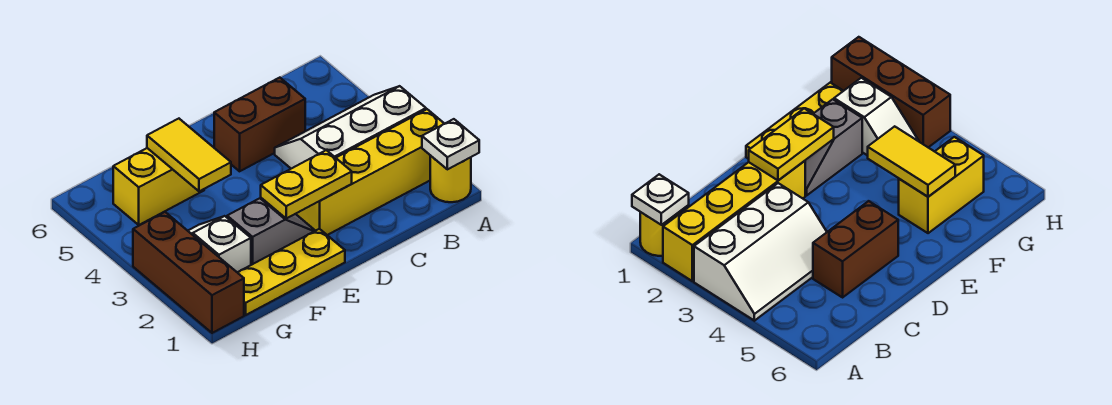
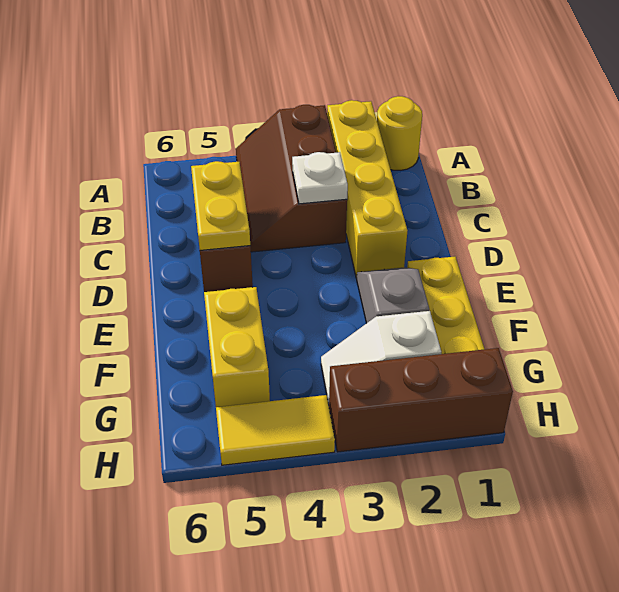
white 1x1 plate [422,119,479,169] -> white 1x1 plate moved to [292,152,348,204]
white 2x3 slope [275,86,426,169] -> brown 2x3 slope [236,105,347,252]
yellow 1x2 plate [261,150,352,218] -> yellow 1x2 plate moved to [191,161,250,250]
yellow 1x2 tile [147,119,231,191] -> yellow 1x2 tile moved to [216,395,335,465]

